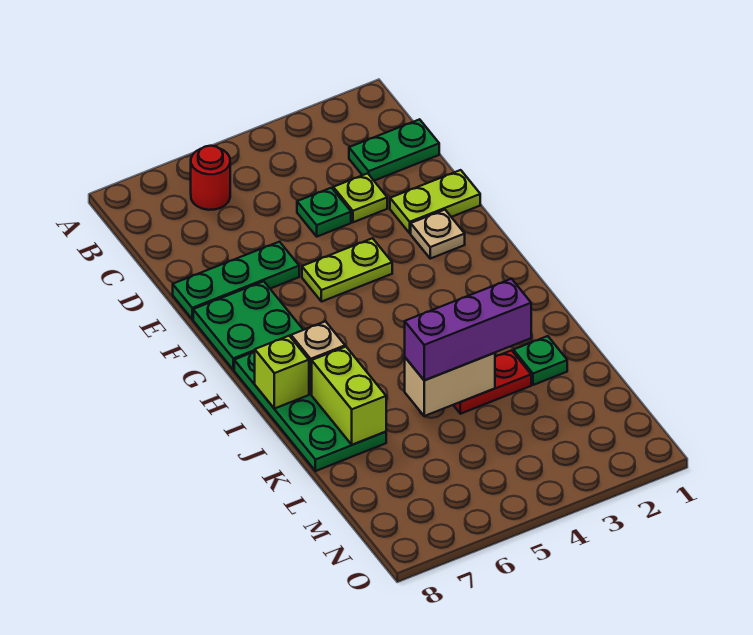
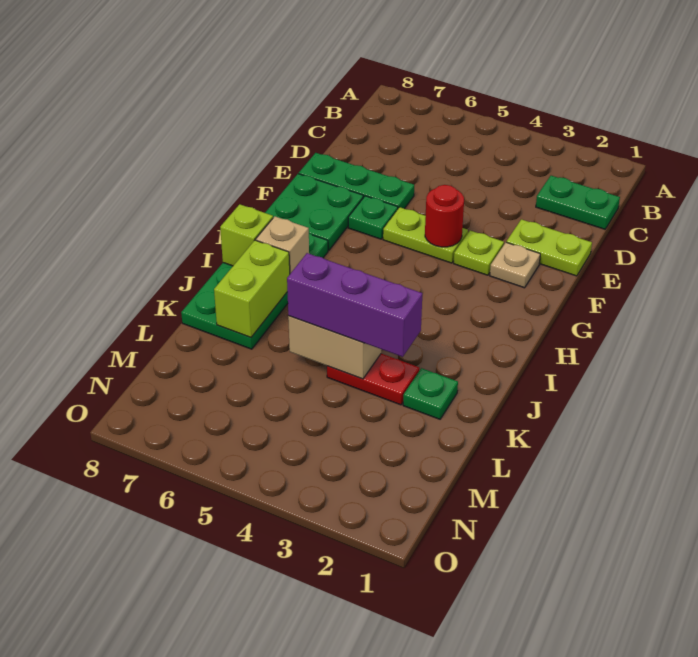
red 1x1 round brick [191,146,230,210] -> red 1x1 round brick moved to [425,185,464,247]
lime 1x1 plate [333,173,387,222] -> lime 1x1 plate moved to [454,231,504,275]
green 1x1 plate [297,188,351,237] -> green 1x1 plate moved to [348,196,398,239]

